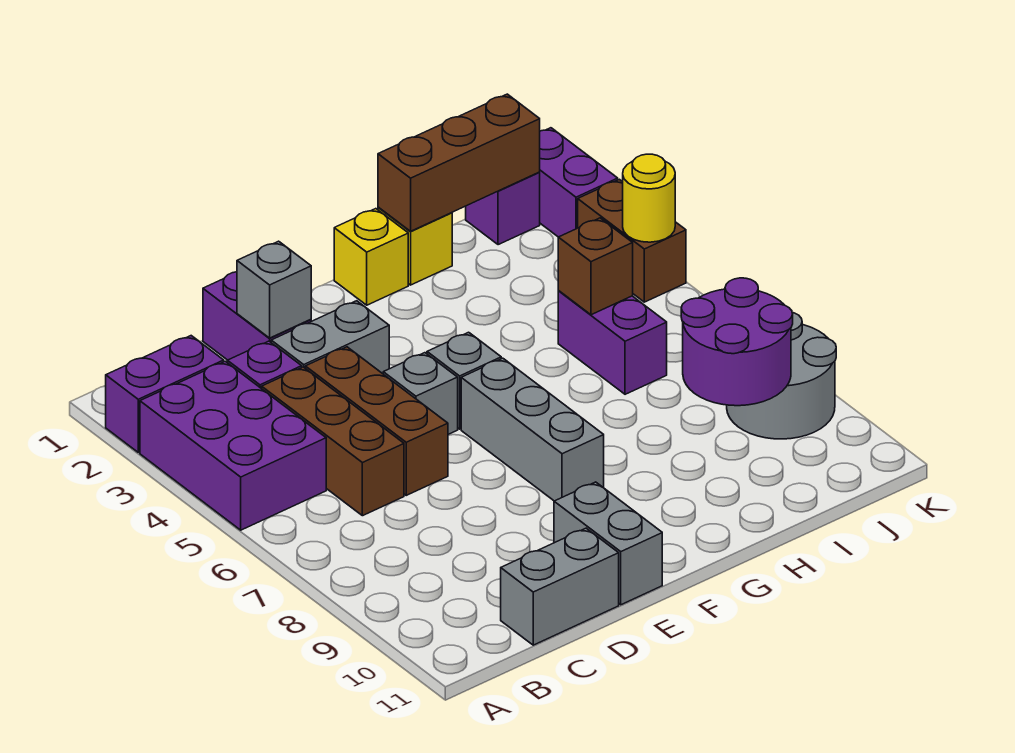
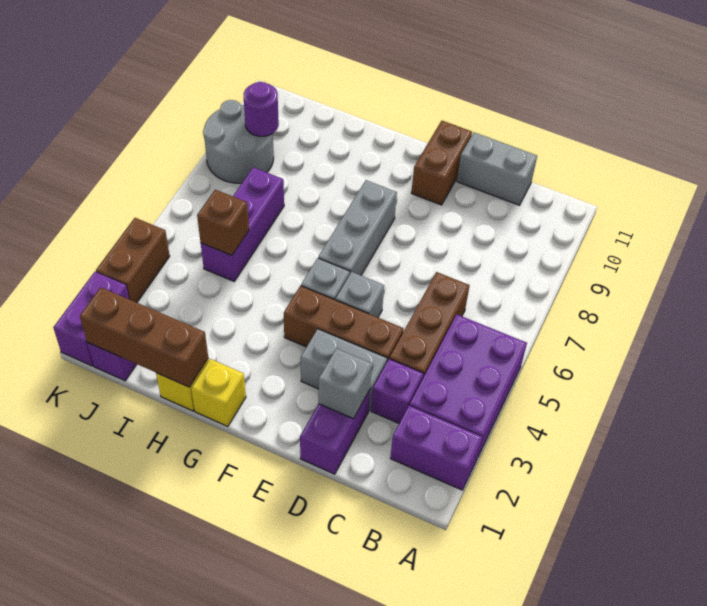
brown 1x3 brick [305,347,448,495] -> brown 1x3 brick turned to [284,286,403,361]
grey 1x2 brick [554,482,662,605] -> brown 1x2 brick [411,121,472,205]
purple 1x2 brick [558,291,667,394] -> purple 1x3 brick [201,167,284,281]
purple 2x2 round brick [681,278,793,406] -> purple 1x1 round brick [244,82,279,136]
yellow 1x1 round brick [623,154,675,242] -> none

